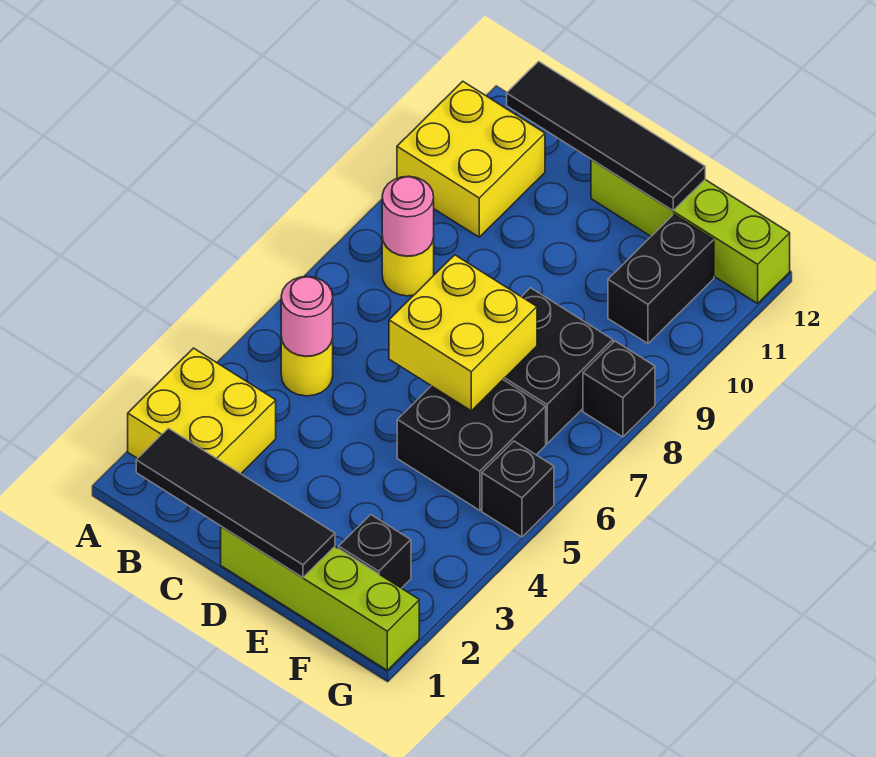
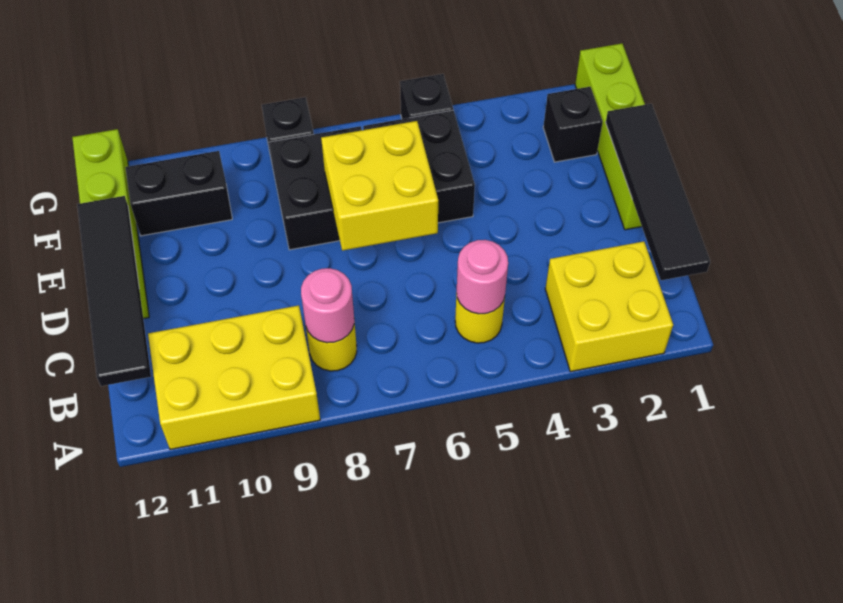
yellow 2x2 brick [397,81,545,237] -> yellow 2x3 brick [148,305,320,449]

